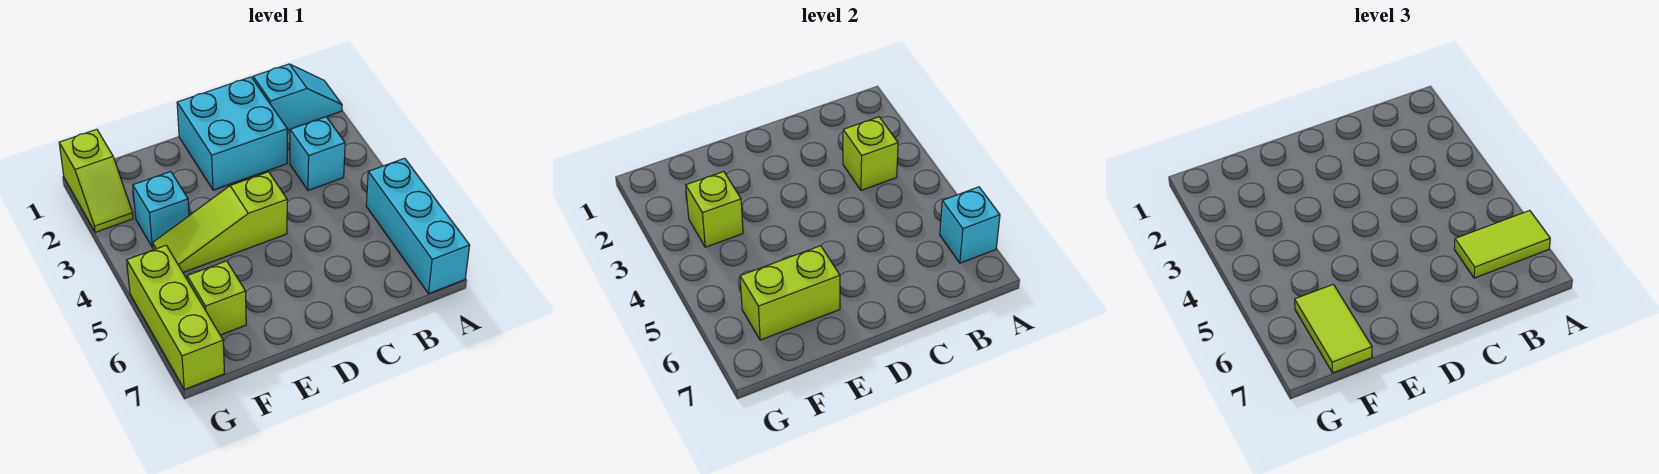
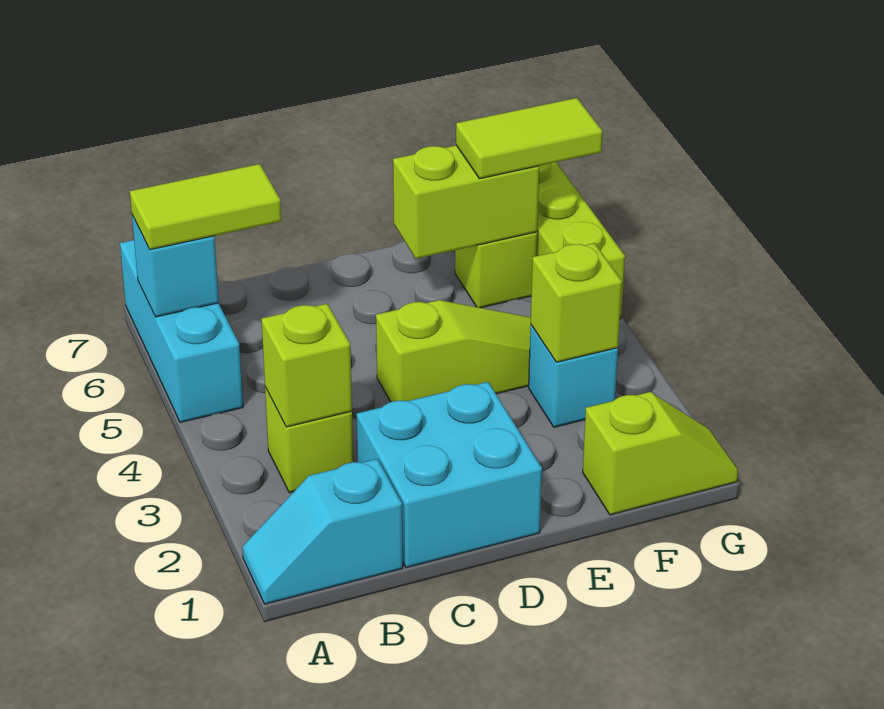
cyan 1x1 brick [290,117,345,190] -> lime 1x1 brick [265,387,353,493]
lime 1x2 tile [1295,284,1372,373] -> lime 1x2 tile turned to [456,98,603,179]
lime 1x2 slope [59,129,133,232] -> lime 1x2 slope turned to [583,392,738,515]

